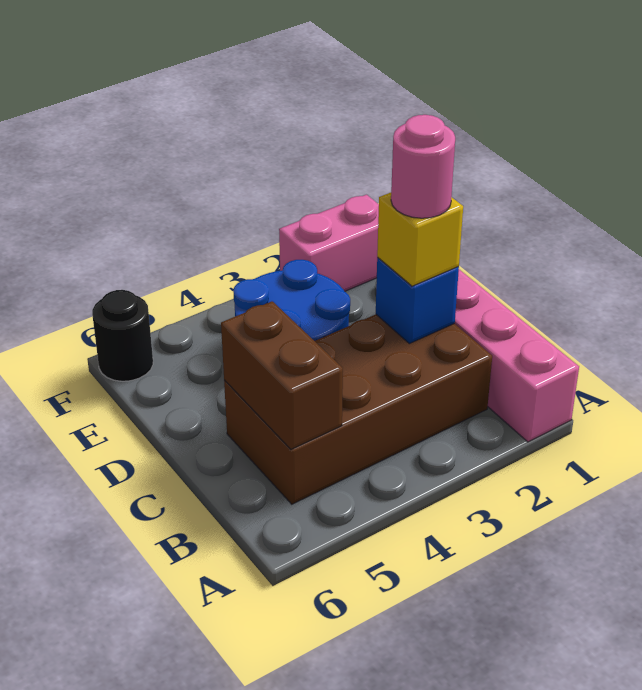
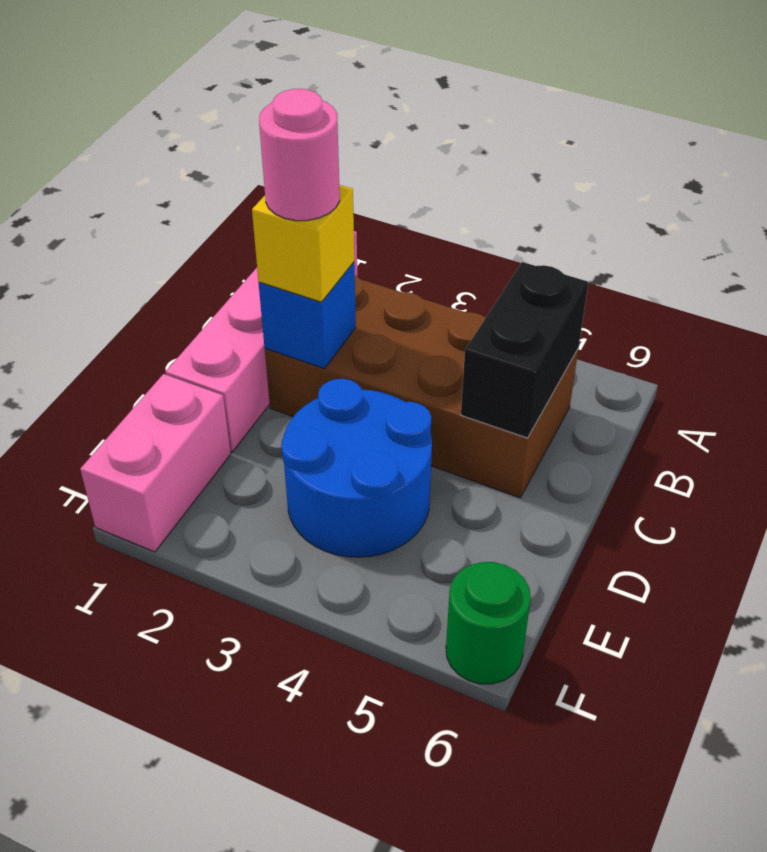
brown 1x2 brick [221,301,343,449] -> black 1x2 brick [461,262,588,438]
pink 1x2 brick [279,195,379,291] -> pink 1x2 brick turned to [80,374,231,552]
black 1x1 round brick [92,290,153,381] -> green 1x1 round brick [446,562,531,684]

